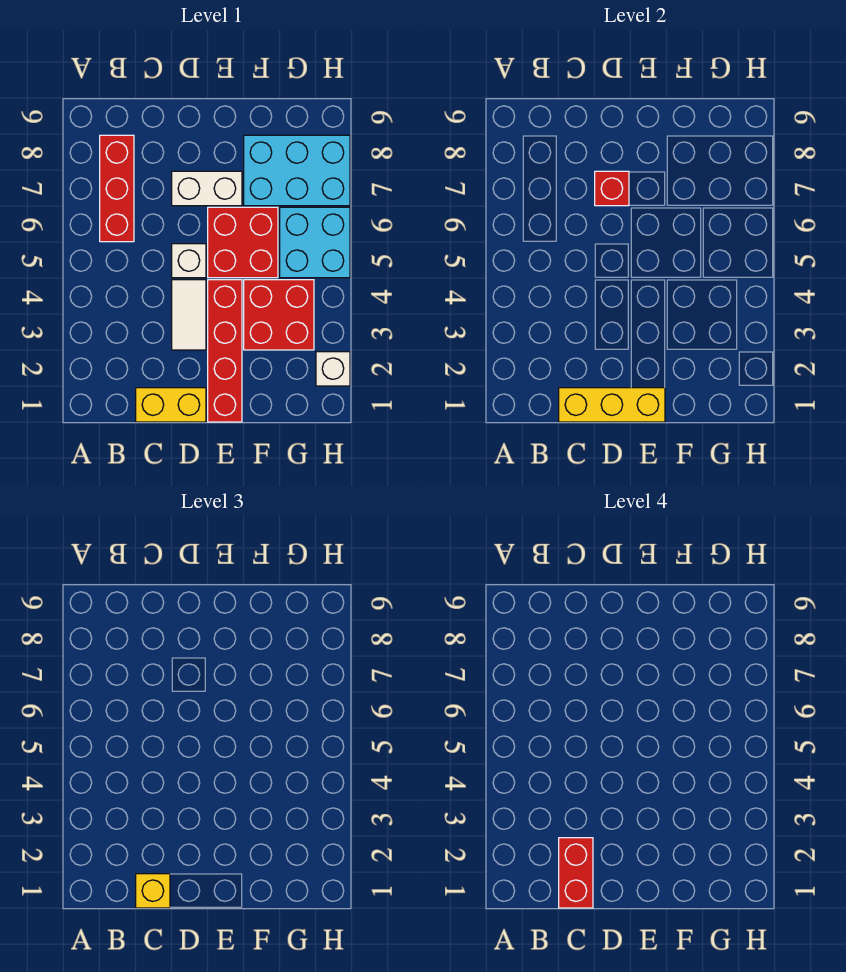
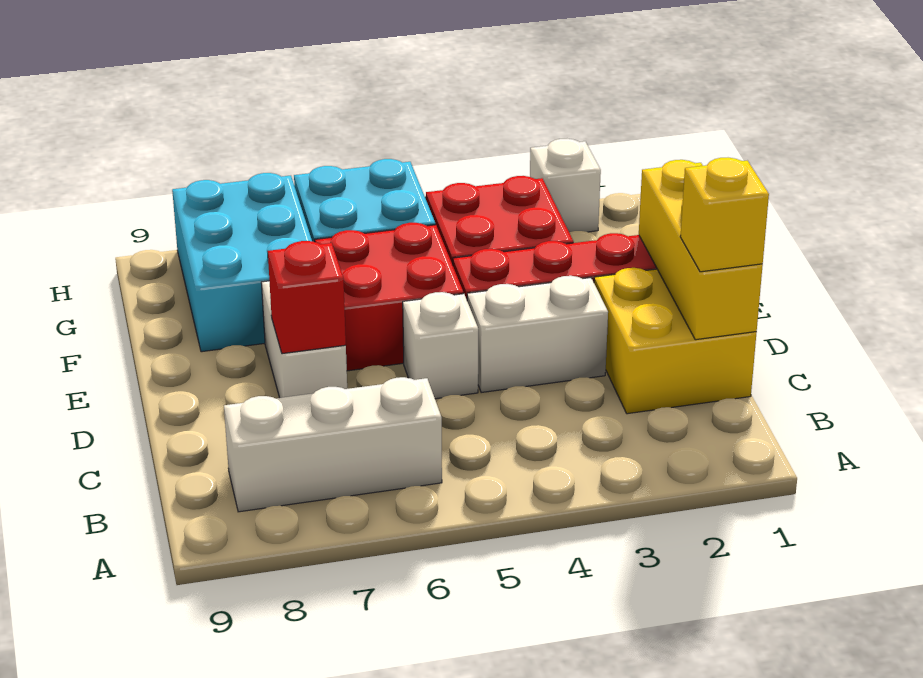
red 1x3 brick [100,135,134,242] -> white 1x3 brick [224,377,442,512]
yellow 1x2 brick [136,388,206,422] -> yellow 2x2 brick [594,268,757,414]
red 1x2 brick [559,838,593,908] -> none
white 1x2 tile [172,280,206,350] -> white 1x2 brick [467,276,608,393]

